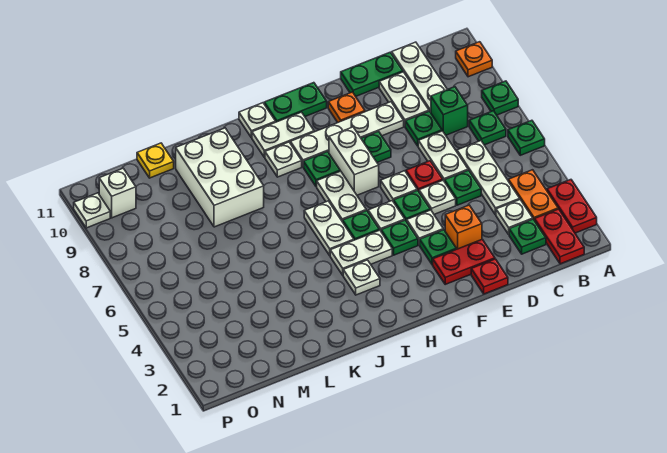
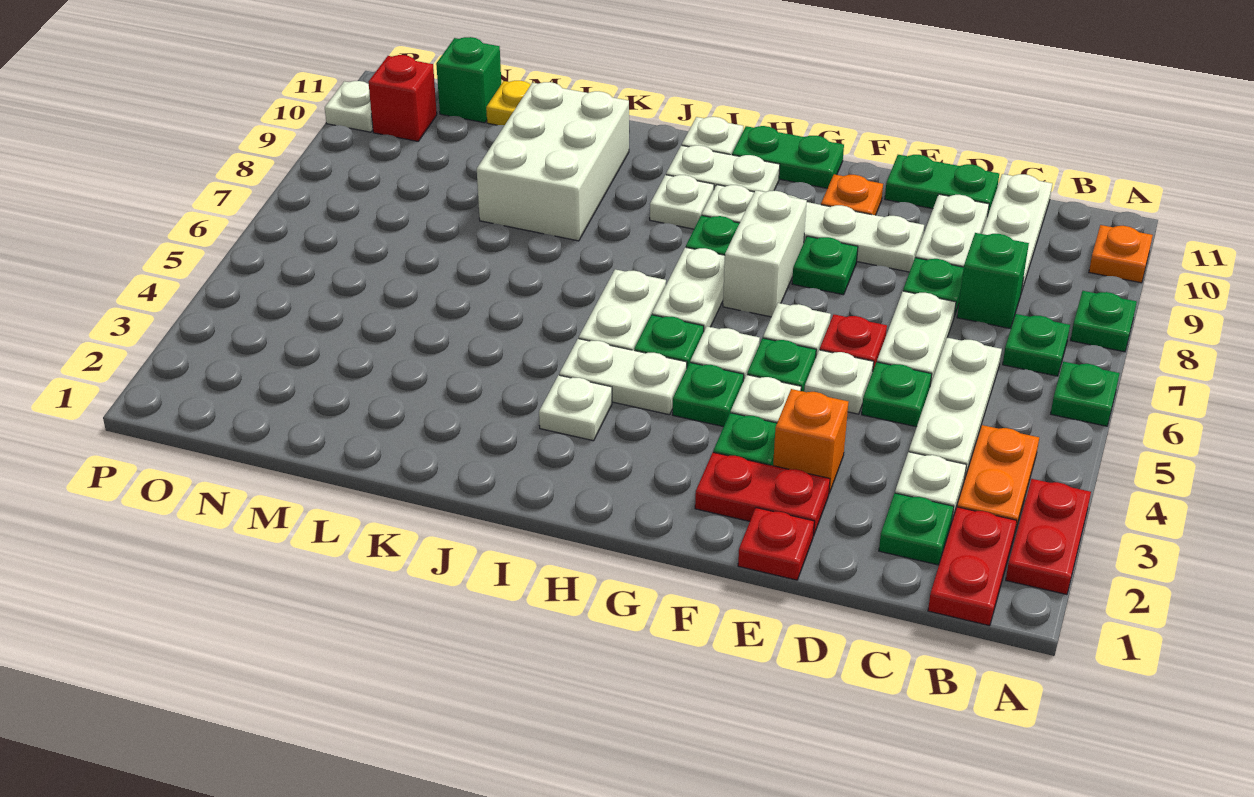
none -> green 1x1 brick [436,37,501,123]
white 1x1 brick [99,168,136,218] -> red 1x1 brick [368,55,437,141]

